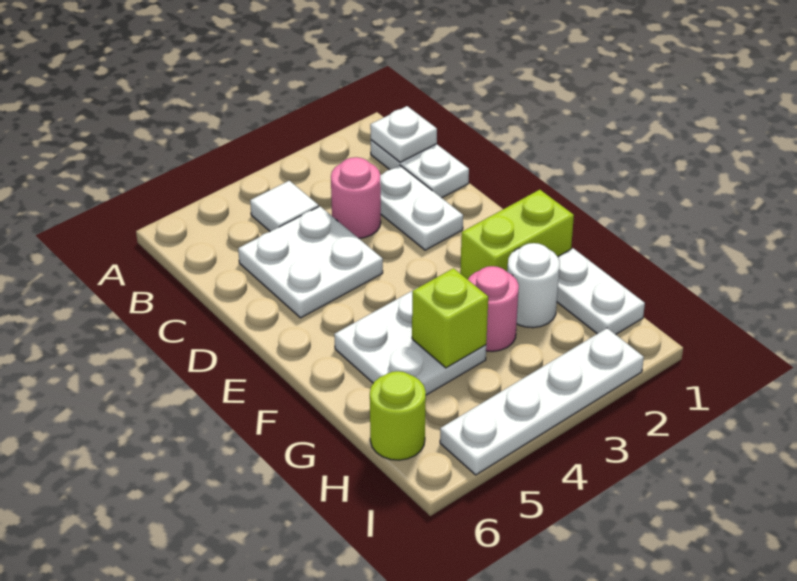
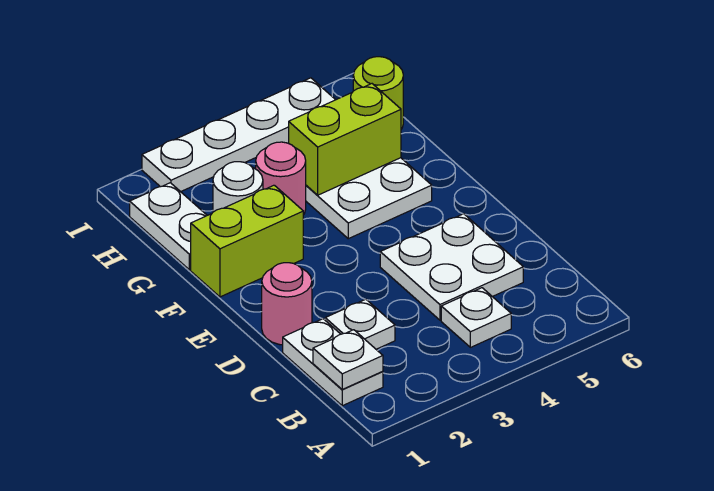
white 1x1 tile [250,181,319,231] -> white 1x1 plate [441,288,511,347]
white 1x2 plate [380,165,463,250] -> white 1x1 plate [325,299,395,349]
pink 1x1 round brick [331,157,381,238] -> pink 1x1 round brick moved to [262,263,312,345]
lime 1x1 brick [412,268,488,368] -> lime 1x2 brick [289,84,401,195]

